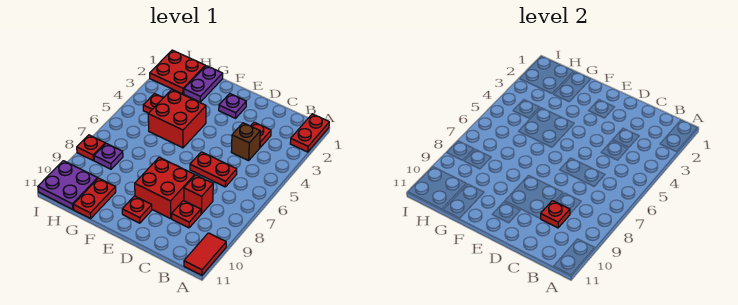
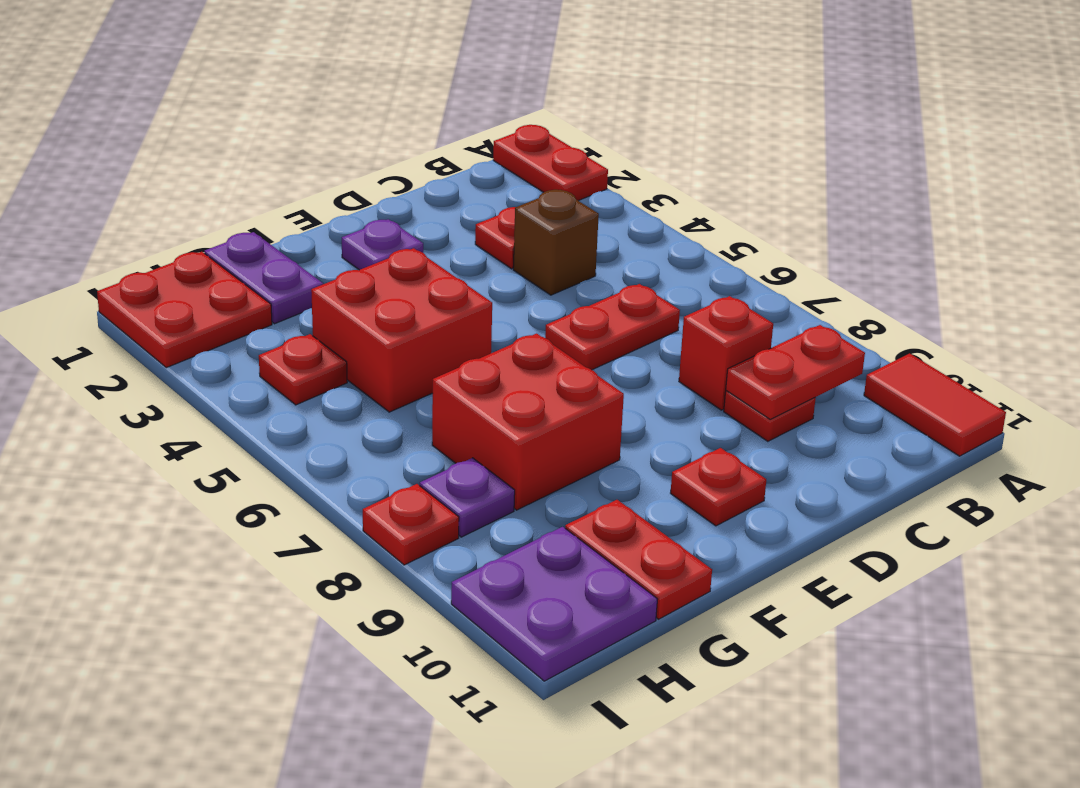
red 1x1 plate [540,201,570,228] -> red 1x2 plate [726,325,865,420]
red 2x2 brick [135,157,195,219] -> red 2x2 brick moved to [432,333,624,510]

